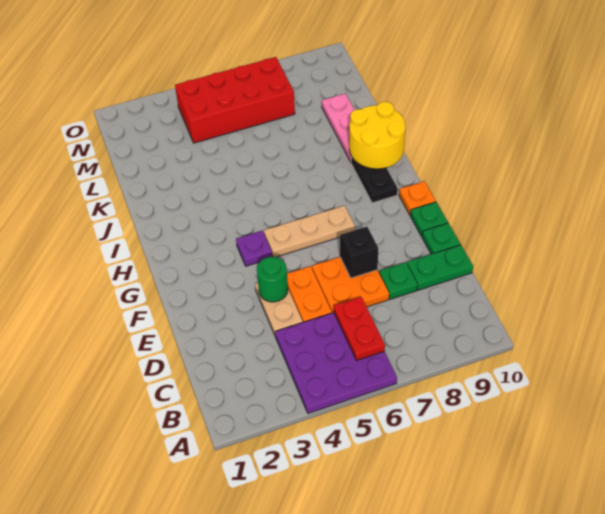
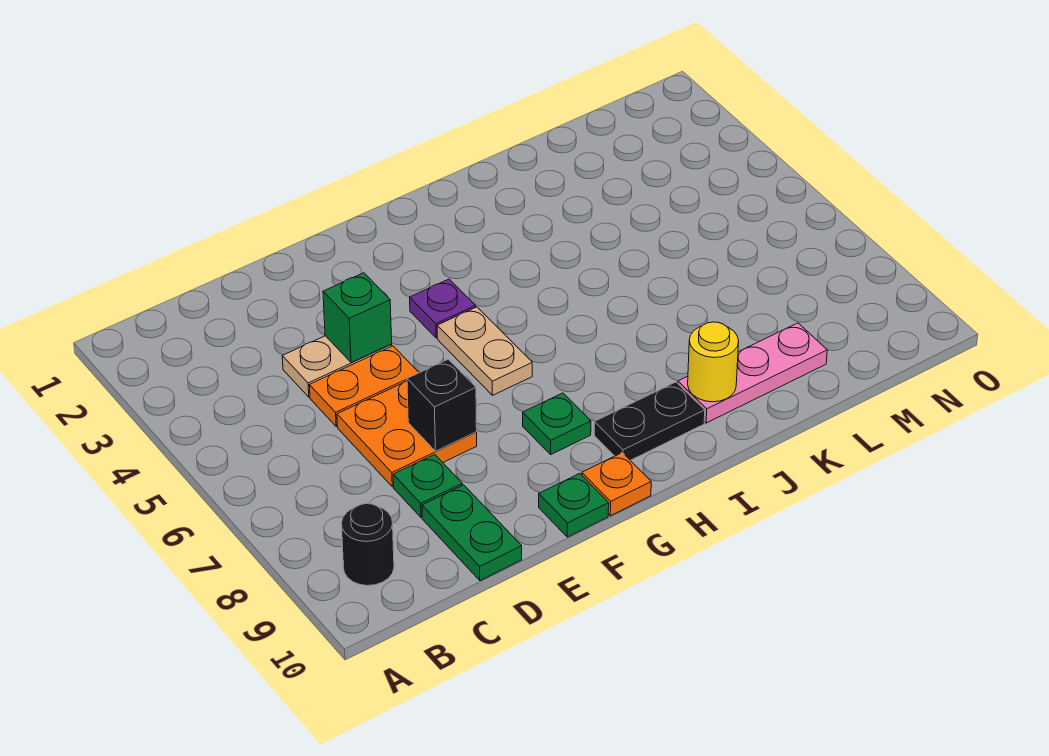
purple 3x3 plate [275,312,397,413] -> none
red 1x2 plate [334,297,385,361] -> none
none -> black 1x1 round brick [342,504,394,586]
green 1x1 round brick [257,257,288,302] -> green 1x1 brick [323,273,392,363]
green 1x1 plate [422,223,460,254] -> green 1x1 plate moved to [523,393,591,454]
tan 1x3 plate [264,206,355,257] -> tan 1x2 plate [437,307,532,395]
yellow 2x2 round brick [349,102,405,169] -> yellow 1x1 round brick [688,322,739,402]
red 2x4 brick [175,57,295,143] -> none

